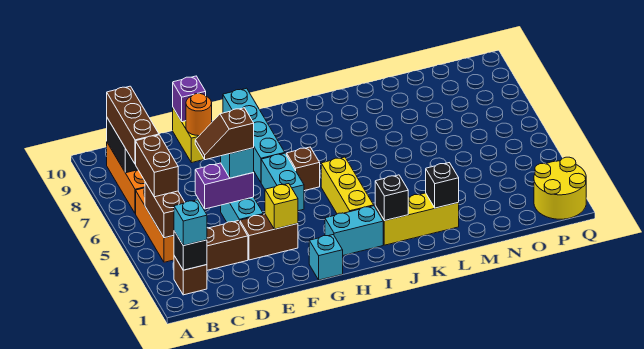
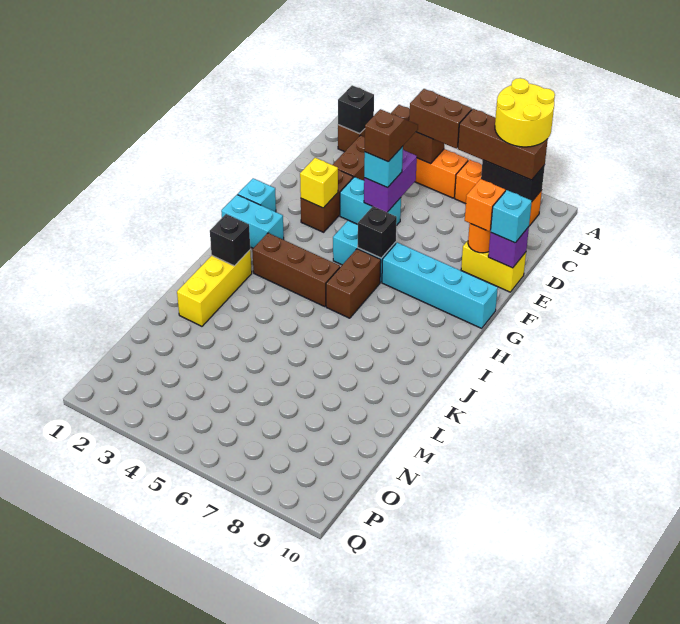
cyan 1x1 brick [174,200,207,246] -> cyan 1x1 brick moved to [491,190,532,243]
none -> orange 1x1 brick [465,179,505,231]
cyan 1x2 brick [325,206,383,255] -> cyan 1x2 brick turned to [221,195,284,248]
brown 1x1 brick [286,147,320,191] -> brown 1x2 brick [326,249,381,318]
yellow 1x3 brick [321,157,374,214] -> brown 1x3 brick [252,233,340,307]
black 1x1 brick [426,163,459,208] -> black 1x1 brick moved to [358,206,397,258]
yellow 2x2 round brick [534,157,586,219] -> yellow 2x2 round brick moved to [495,78,555,147]

